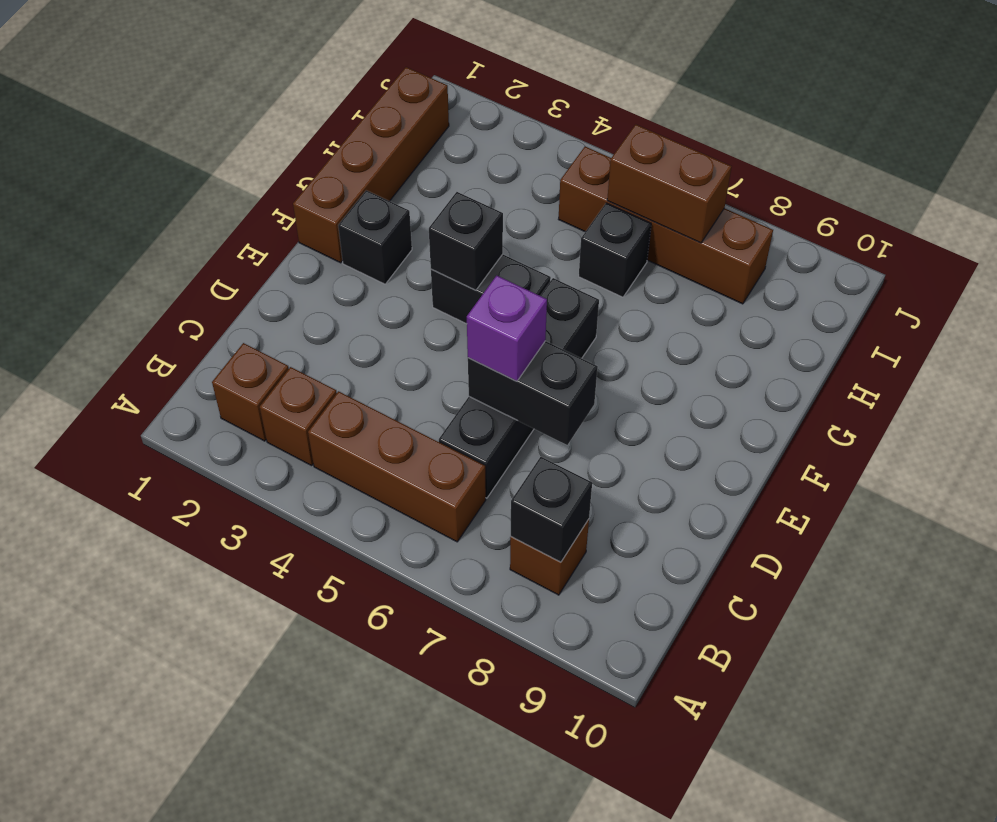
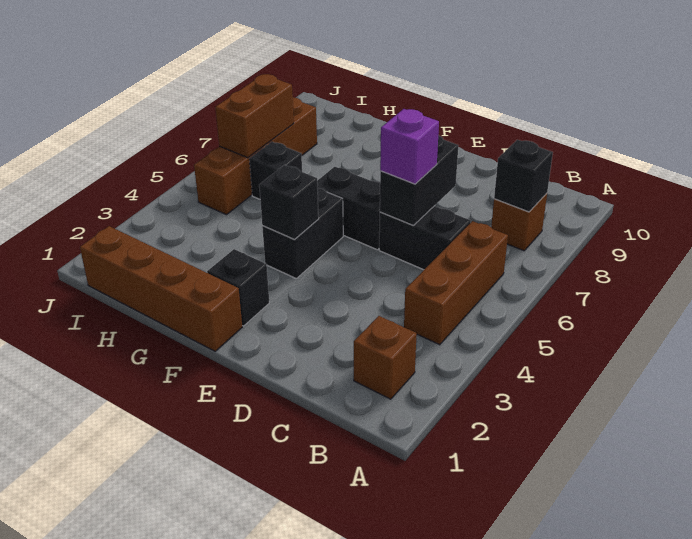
brown 1x1 brick [260,367,337,466] -> none

